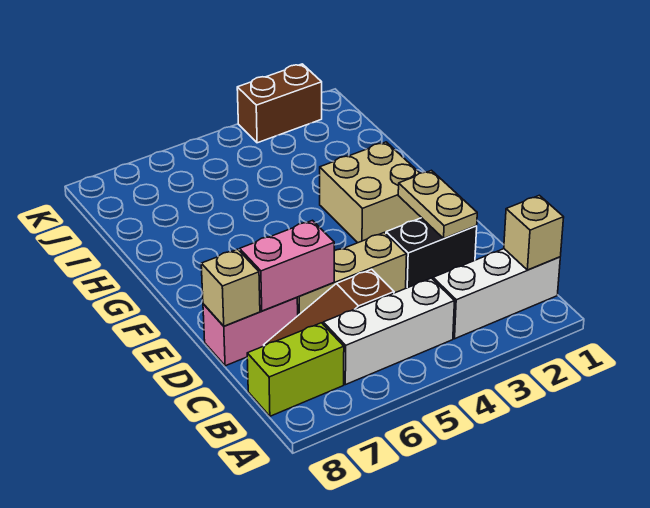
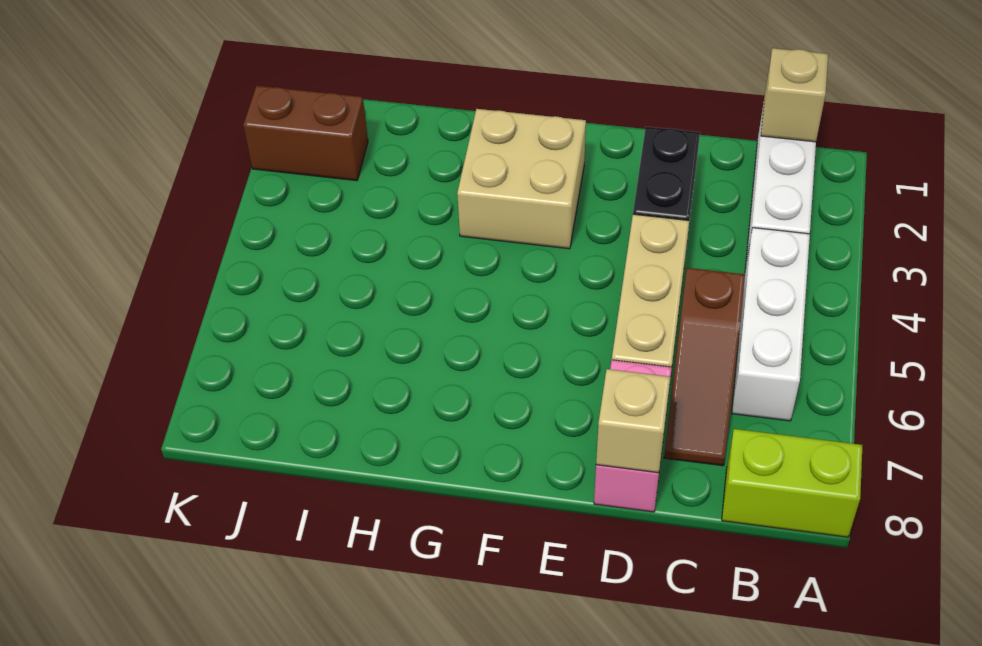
lime 1x2 brick [247,323,344,416] -> lime 1x2 brick turned to [722,429,862,537]
tan 1x2 plate [398,170,477,238] -> none
pink 1x2 brick [240,220,334,311] -> none
brown 1x2 brick [237,64,322,143] -> brown 1x2 brick turned to [243,86,368,181]

